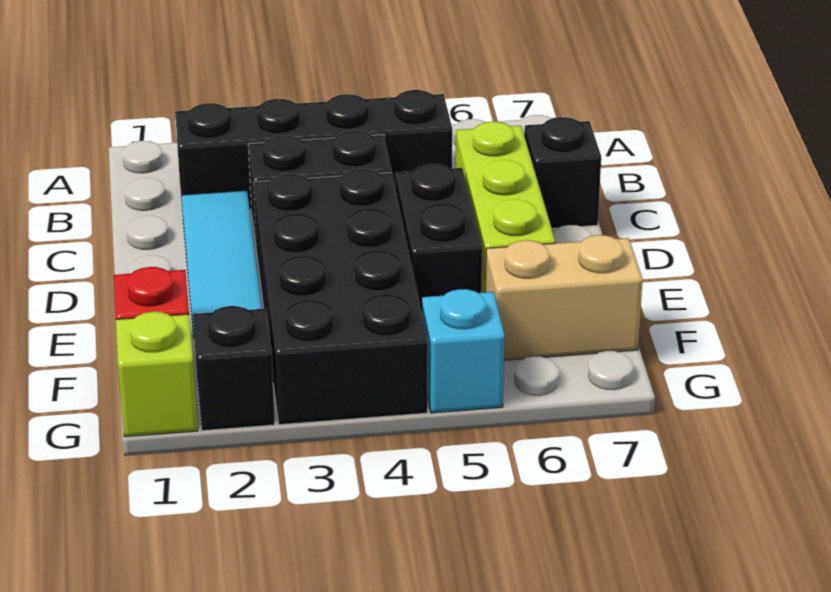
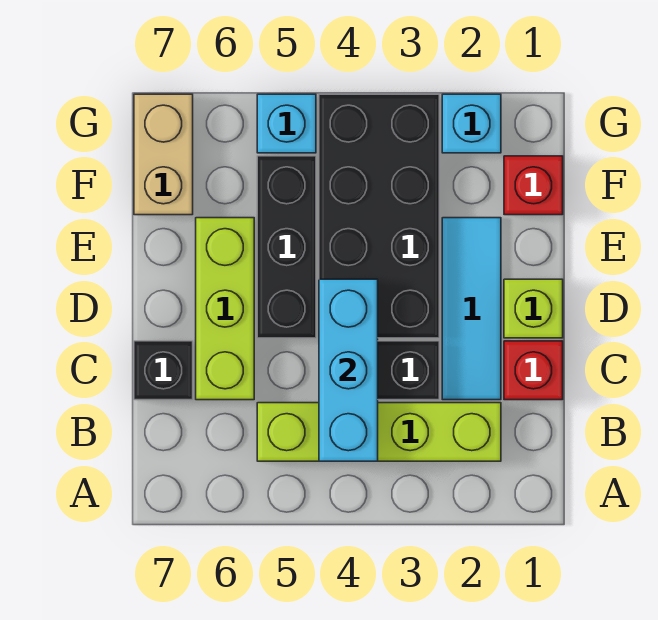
black 1x4 brick [175,90,452,211] -> lime 1x4 brick [257,403,501,461]
none -> cyan 1x3 brick [319,279,378,461]
none -> red 1x1 brick [504,341,563,400]
black 1x2 brick [395,164,482,312] -> black 1x3 brick [257,156,316,338]
tan 1x2 brick [485,235,643,360] -> tan 1x2 brick turned to [134,94,193,215]
lime 1x1 brick [116,312,198,437] -> lime 1x1 brick moved to [504,279,563,338]
black 1x1 brick [193,306,275,431] -> cyan 1x1 brick [442,94,501,153]

